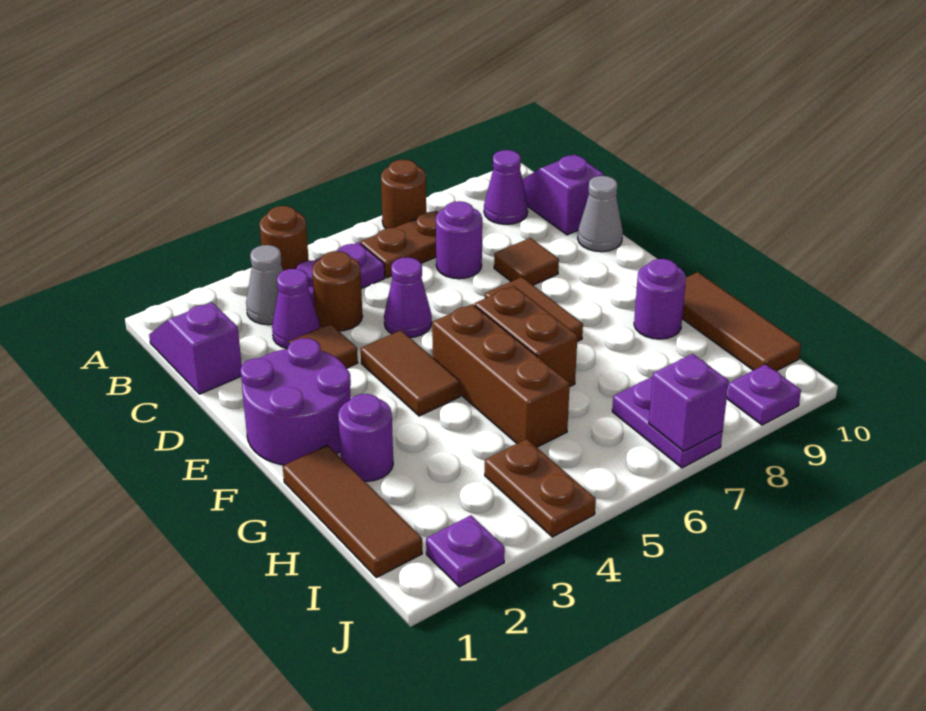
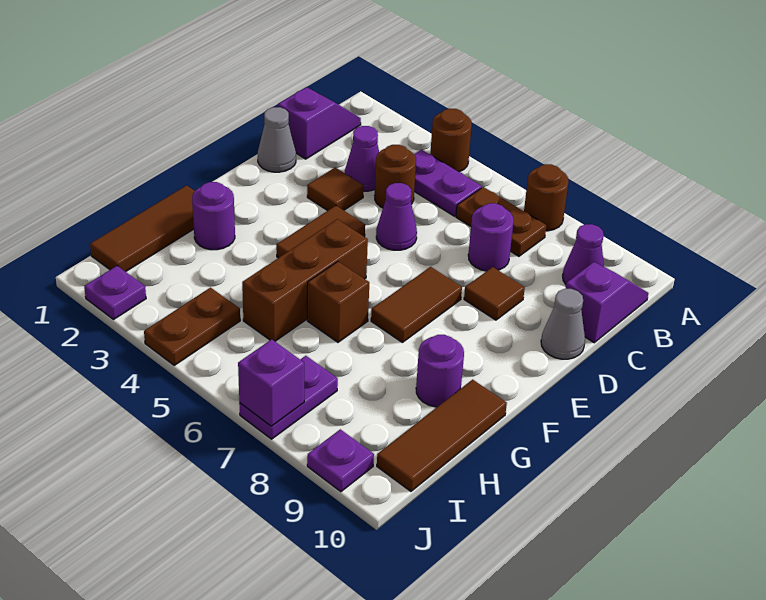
grey 1x1 cone [246,245,283,325] -> grey 1x1 cone moved to [258,107,296,172]
purple 2x2 round brick [240,338,351,465] -> none
brown 1x2 brick [475,286,577,386] -> brown 1x1 brick [307,262,369,342]

